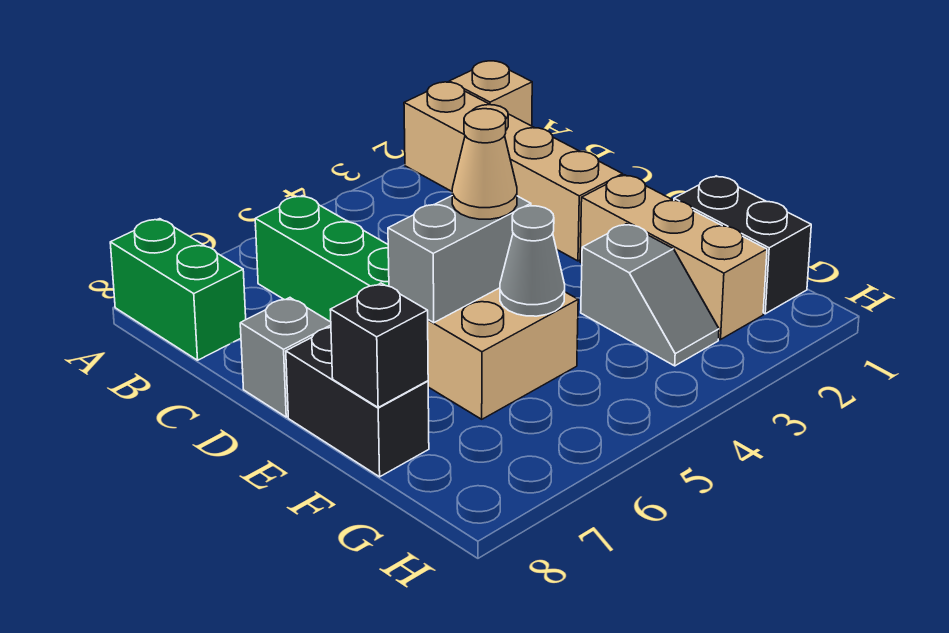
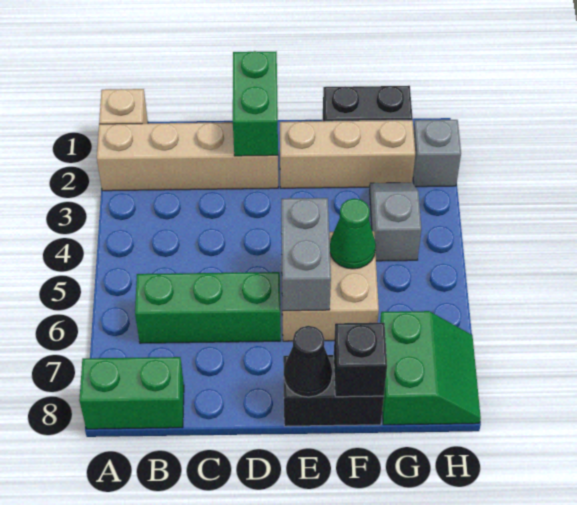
none -> green 1x2 brick [233,51,278,156]
grey 1x1 brick [240,298,331,417] -> grey 1x1 brick moved to [413,120,461,187]
tan 1x1 cone [452,109,517,219] -> none
none -> black 1x1 cone [284,326,332,397]
grey 1x2 slope [581,224,719,366] -> grey 1x2 slope turned to [370,183,421,261]
grey 1x1 cone [500,206,565,316] -> green 1x1 cone [330,198,376,269]
none -> green 2x2 slope [380,311,481,425]

